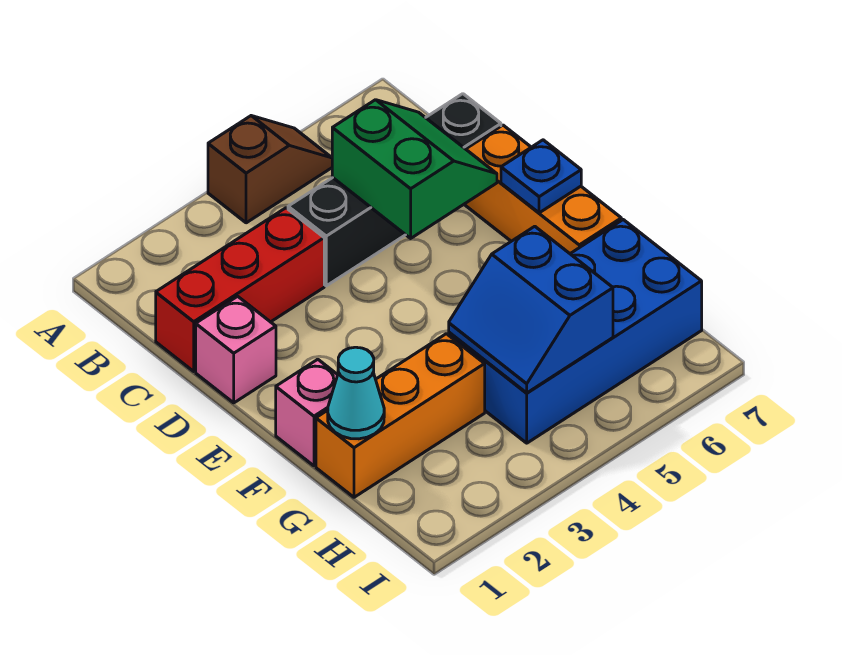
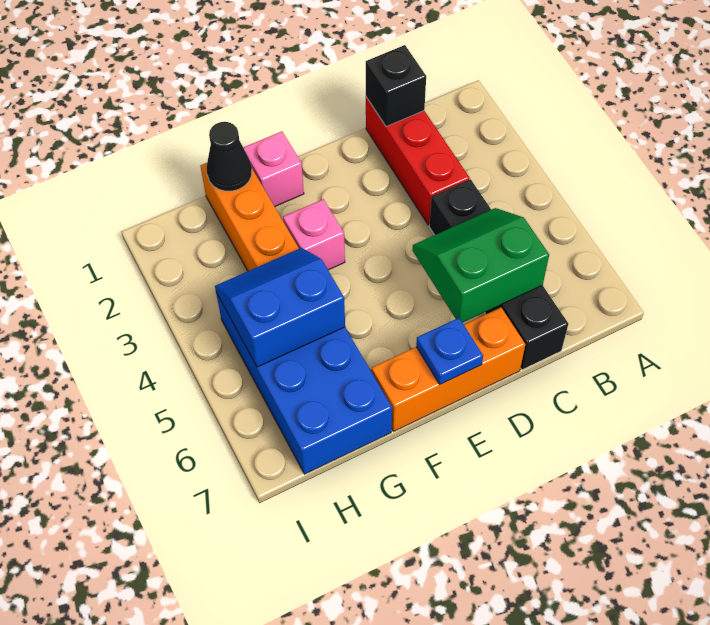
brown 1x2 slope [208,116,332,223] -> none
none -> black 1x1 brick [366,45,426,127]
green 2x2 slope [332,100,497,238] -> green 2x2 slope turned to [412,208,549,323]
pink 1x1 brick [196,296,276,403] -> pink 1x1 brick moved to [283,199,345,270]
cyan 1x1 cone [328,347,384,439] -> black 1x1 cone [207,122,252,191]

